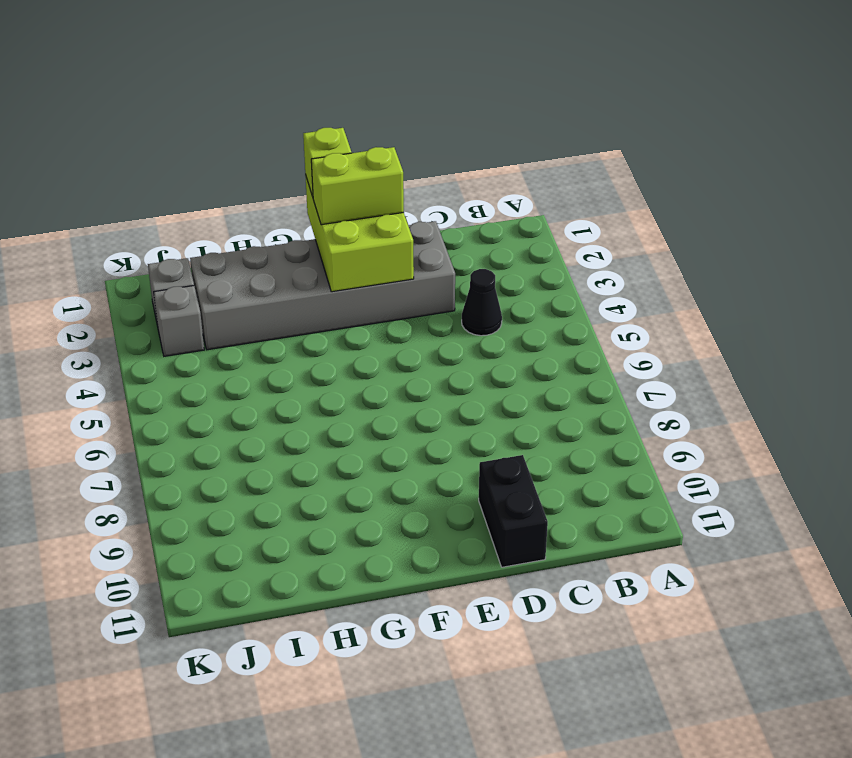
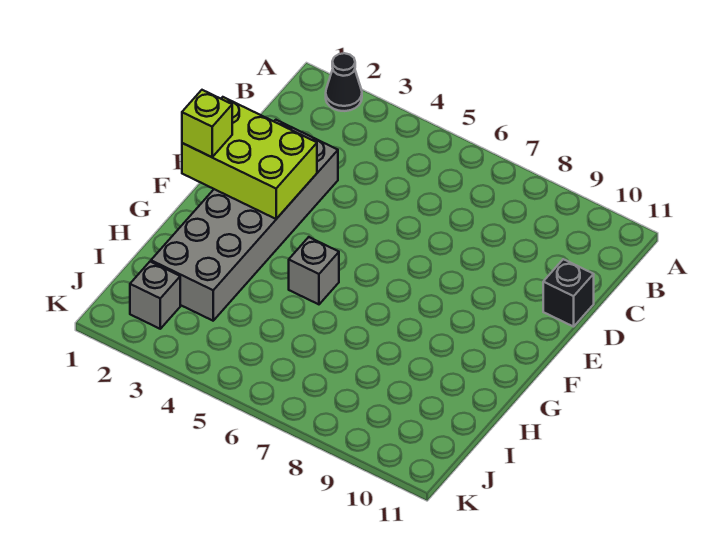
black 1x1 cone [462,269,502,336] -> black 1x1 cone moved to [326,53,362,111]
black 1x2 brick [479,455,548,567] -> black 1x1 brick [543,259,594,327]
lime 1x2 brick [311,147,404,225] -> none
grey 1x1 brick [153,286,204,356] -> grey 1x1 brick moved to [289,237,339,304]

